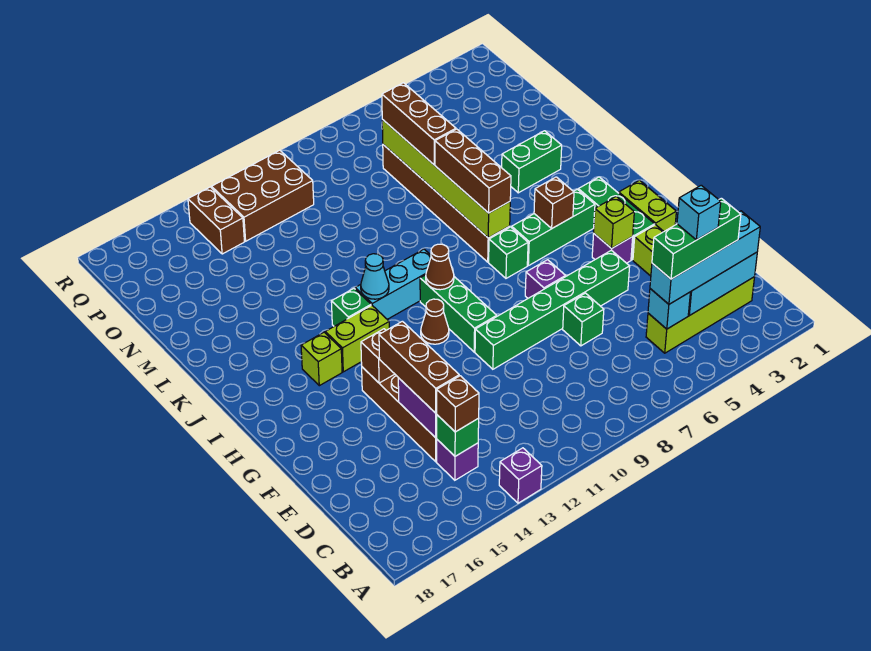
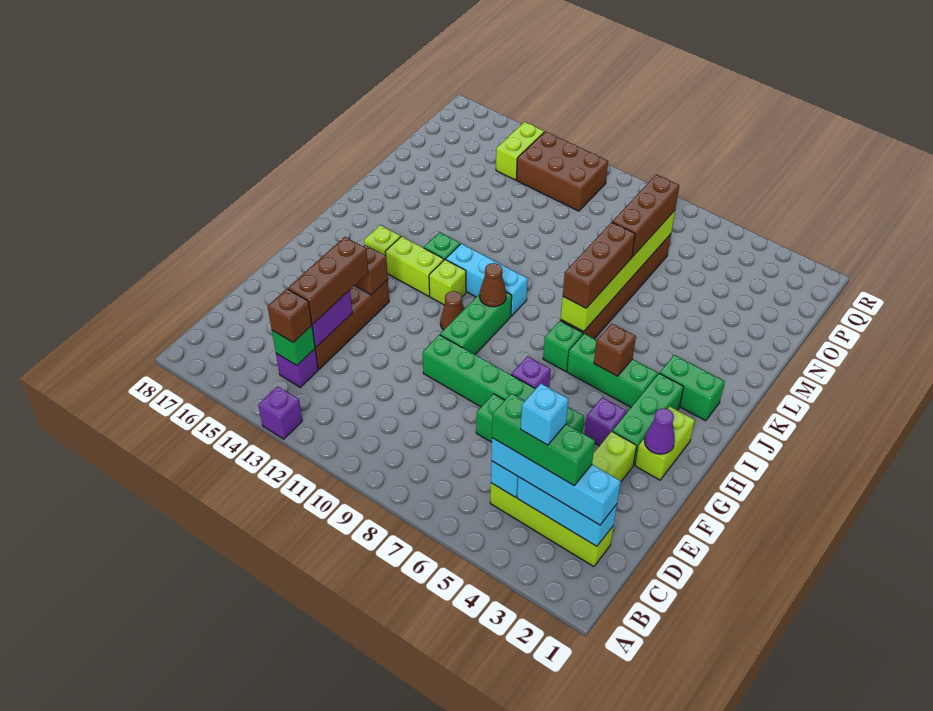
none -> purple 1x1 cone [645,409,675,454]
lime 1x1 brick [594,197,634,248] -> lime 1x1 brick moved to [429,259,466,305]
cyan 1x1 cone [361,254,389,299] -> none
green 1x2 brick [502,131,562,193] -> green 1x2 brick moved to [660,355,725,421]
brown 1x2 brick [188,187,244,254] -> lime 1x2 brick [496,122,544,180]

